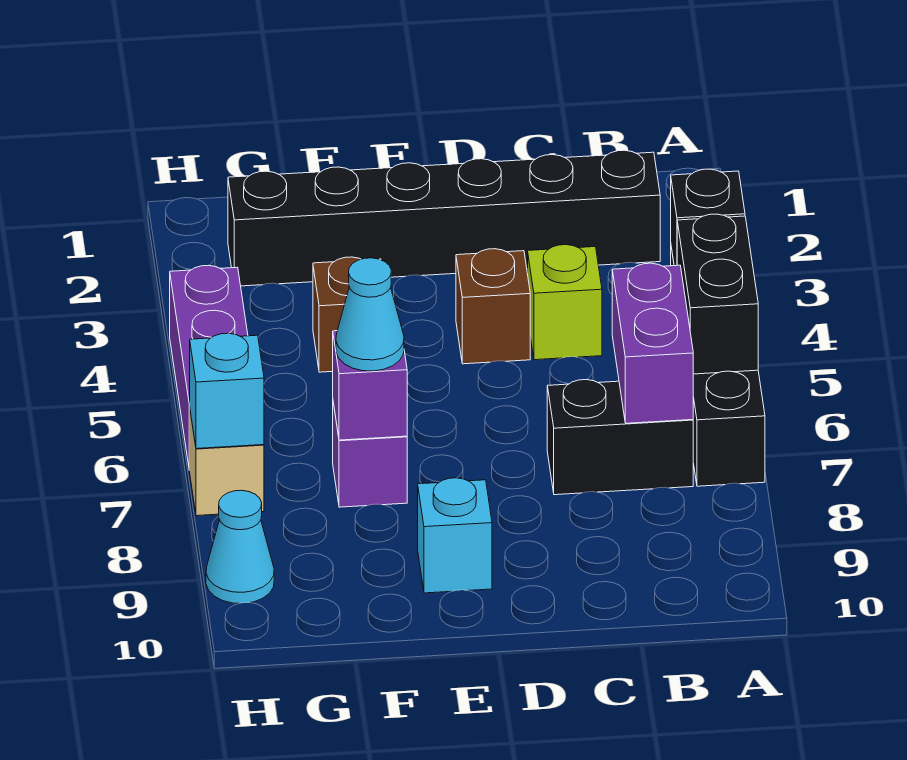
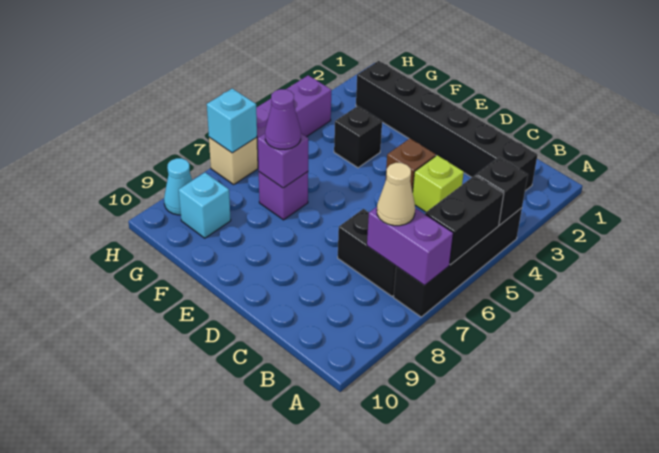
purple 1x2 brick [612,263,693,423] -> purple 1x2 brick turned to [367,207,453,286]
none -> tan 1x1 cone [377,163,415,226]
cyan 1x1 brick [418,478,492,593] -> cyan 1x1 brick moved to [179,173,231,238]
brown 1x1 brick [313,257,381,372] -> black 1x1 brick [334,106,382,168]
cyan 1x1 cone [336,258,404,371] -> purple 1x1 cone [265,89,301,150]

